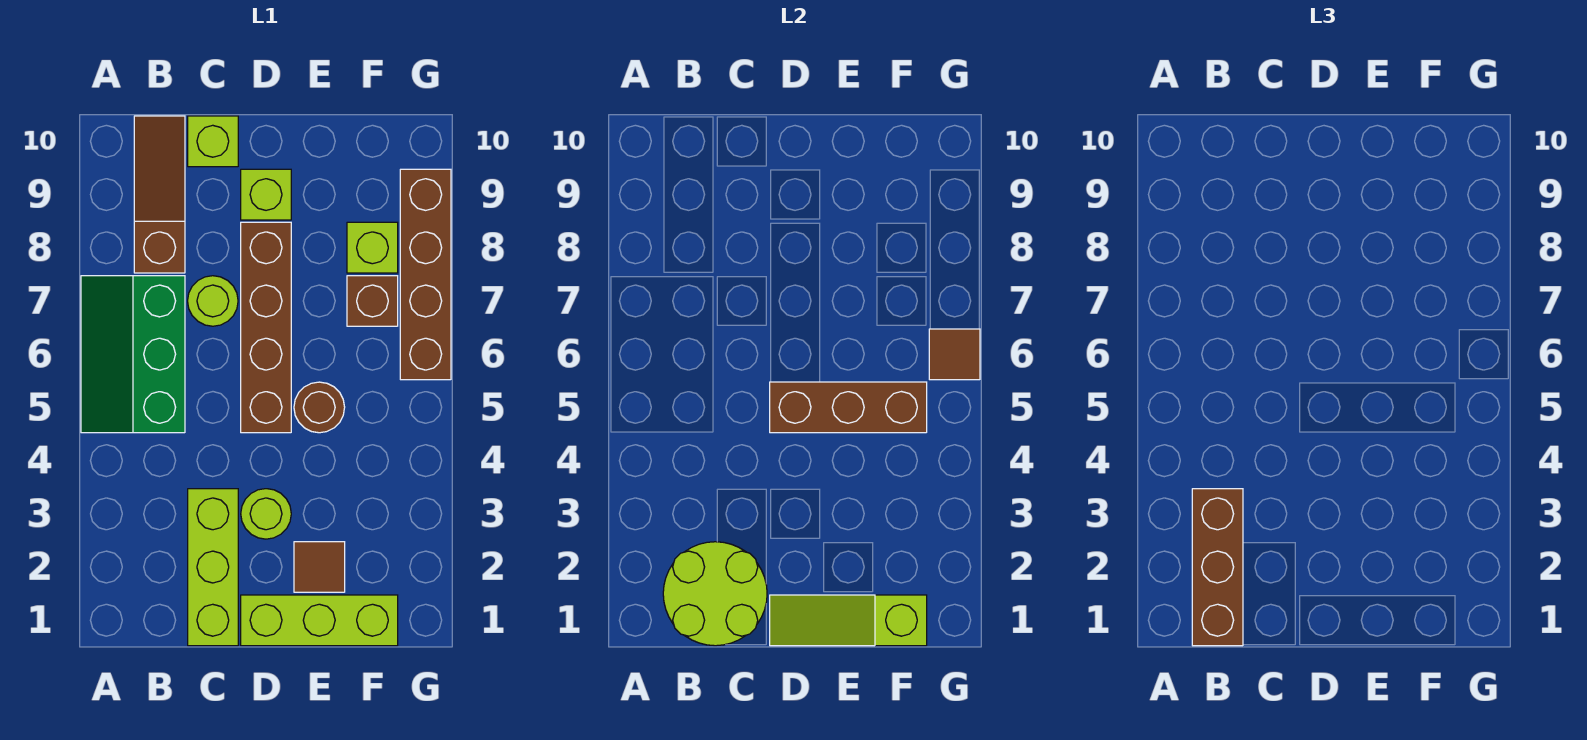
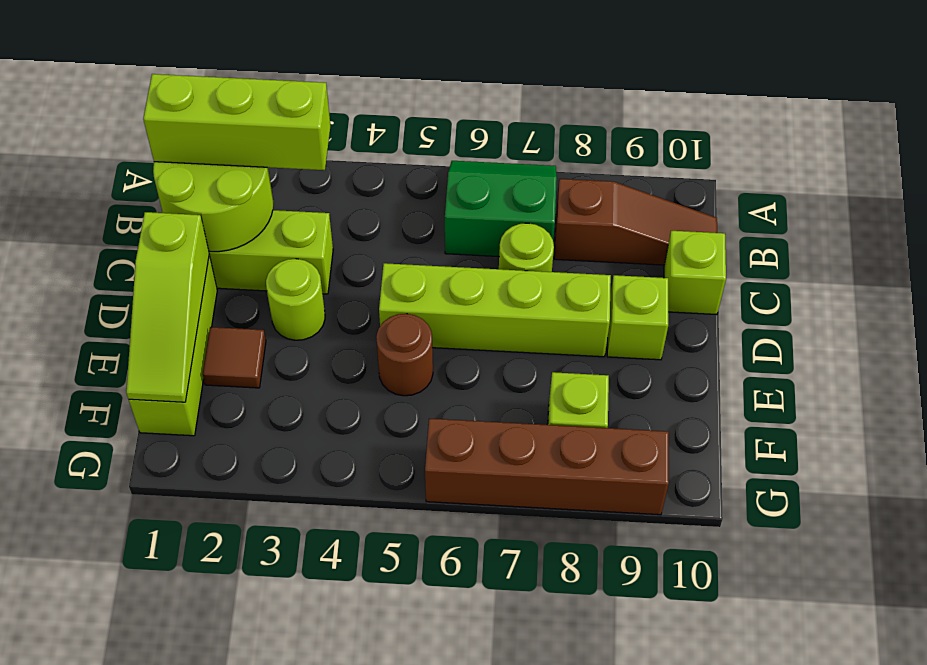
green 2x3 slope [81,276,185,433] -> green 2x2 slope [445,161,557,257]
brown 1x3 brick [1192,489,1243,646] -> lime 1x3 brick [143,74,330,170]
lime 1x3 slope [770,595,927,646] -> lime 1x3 slope turned to [126,212,209,402]
brown 1x4 brick [241,222,291,433] -> lime 1x4 brick [379,263,611,357]
brown 1x3 brick [770,382,927,433] -> none
brown 1x1 brick [347,276,398,326] -> none
brown 1x1 tile [929,329,980,380] -> none

